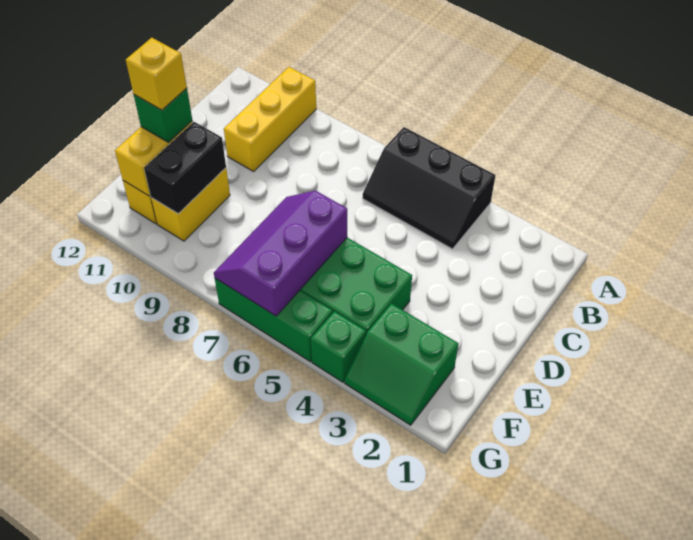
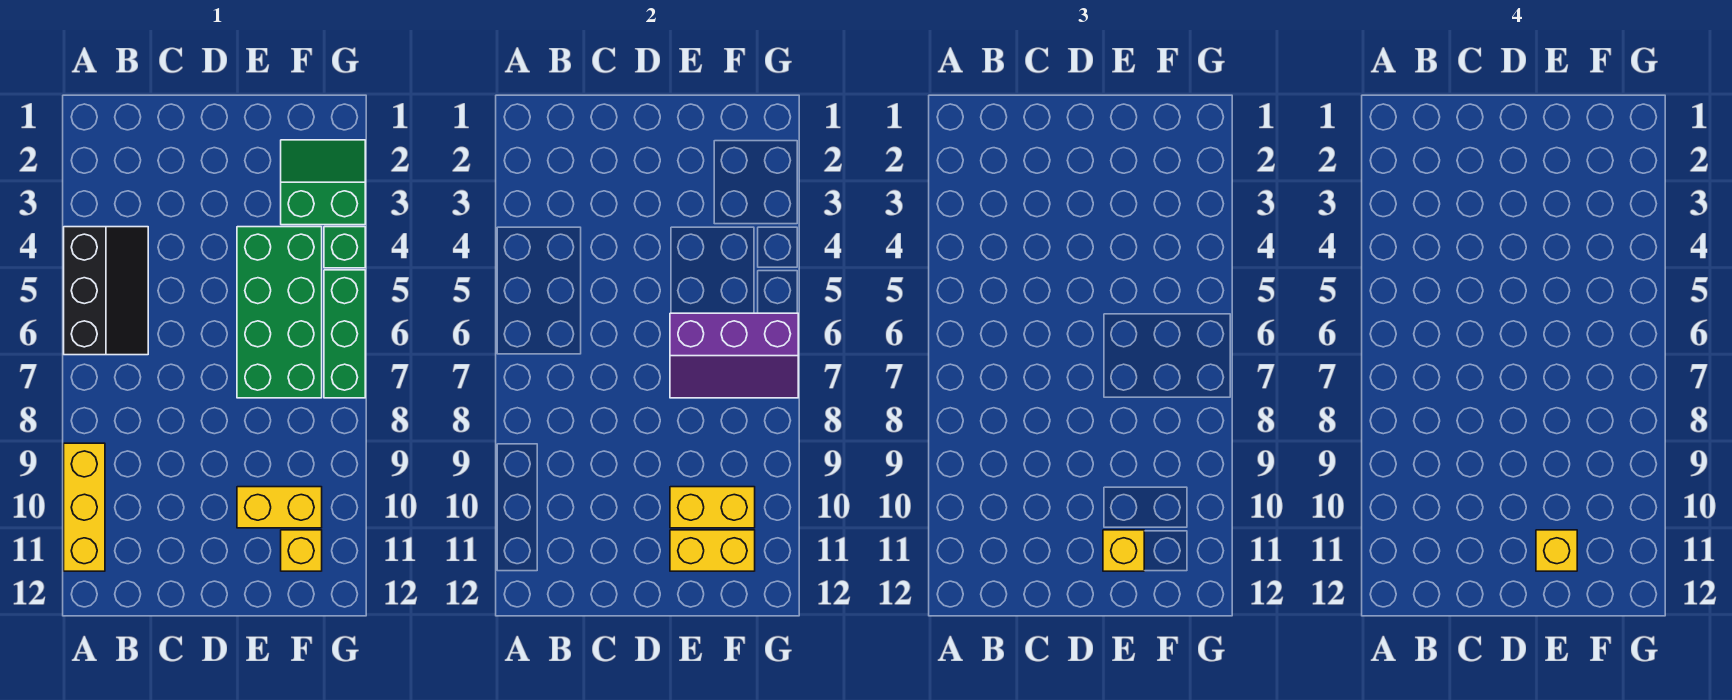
yellow 1x3 brick [224,67,316,171] -> yellow 1x3 brick turned to [64,443,105,571]
black 1x2 brick [144,122,226,214] -> yellow 1x2 brick [670,487,755,528]
green 1x1 brick [134,88,192,142] -> yellow 1x1 brick [1103,530,1144,571]
green 2x2 slope [345,303,458,425] -> green 2x2 slope turned to [281,140,365,225]

